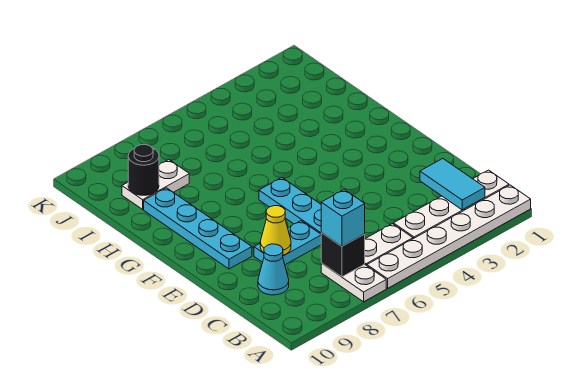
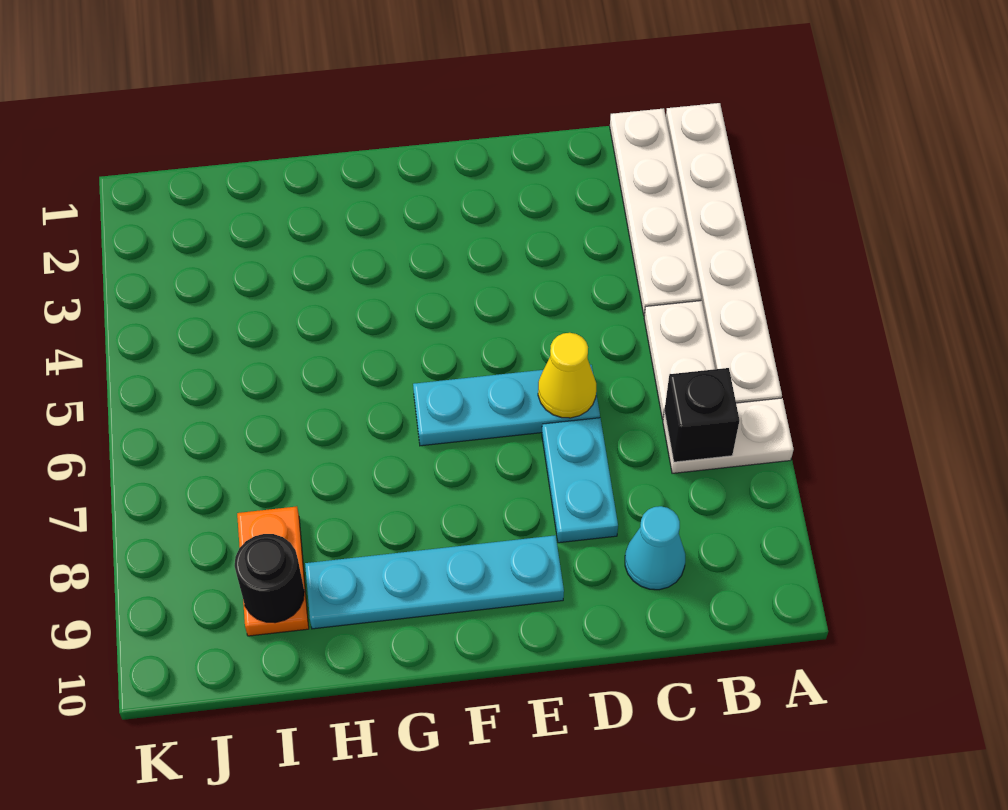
cyan 1x2 tile [420,159,485,210] -> none
cyan 1x1 brick [321,190,365,246] -> none
yellow 1x1 cone [260,206,291,255] -> yellow 1x1 cone moved to [538,333,596,418]
white 1x2 plate [122,160,189,209] -> orange 1x2 plate [237,506,309,636]

